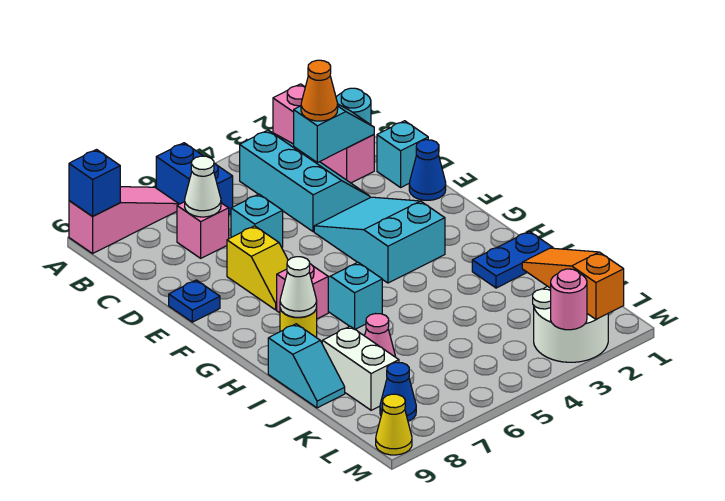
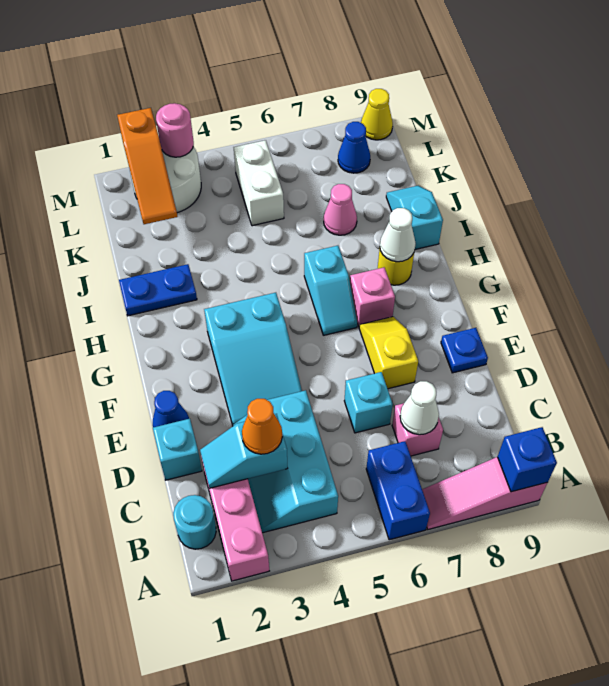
white 1x2 brick [322,326,399,410] -> white 1x2 brick moved to [234,140,284,226]

